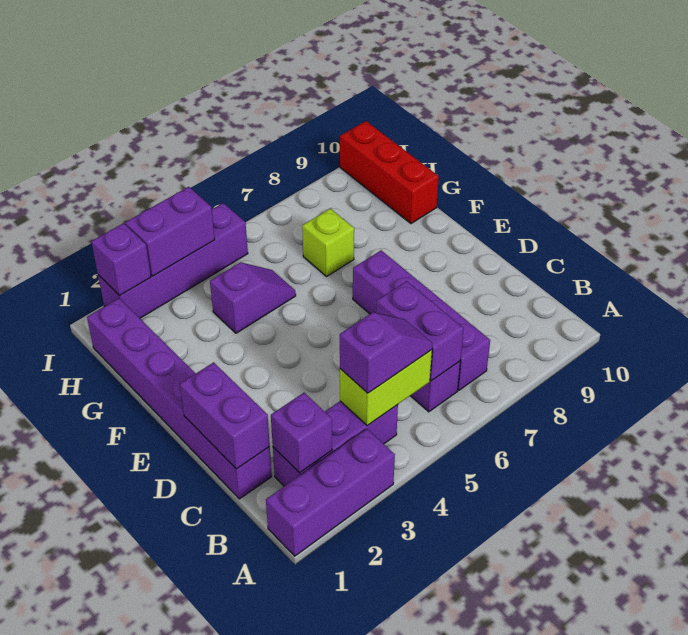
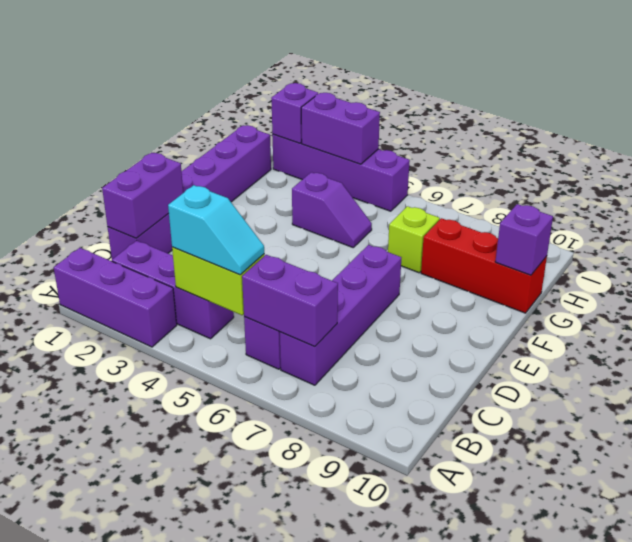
purple 1x1 brick [271,393,332,473] -> purple 1x1 brick moved to [495,204,553,275]
purple 1x2 slope [340,312,432,393] -> cyan 1x2 slope [168,185,264,275]
purple 1x2 brick [376,281,464,381] -> purple 1x2 brick turned to [242,255,338,347]
red 1x3 brick [340,121,439,224] -> red 1x3 brick turned to [421,218,547,313]

